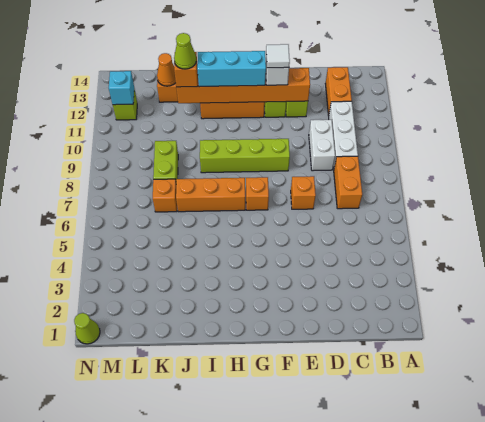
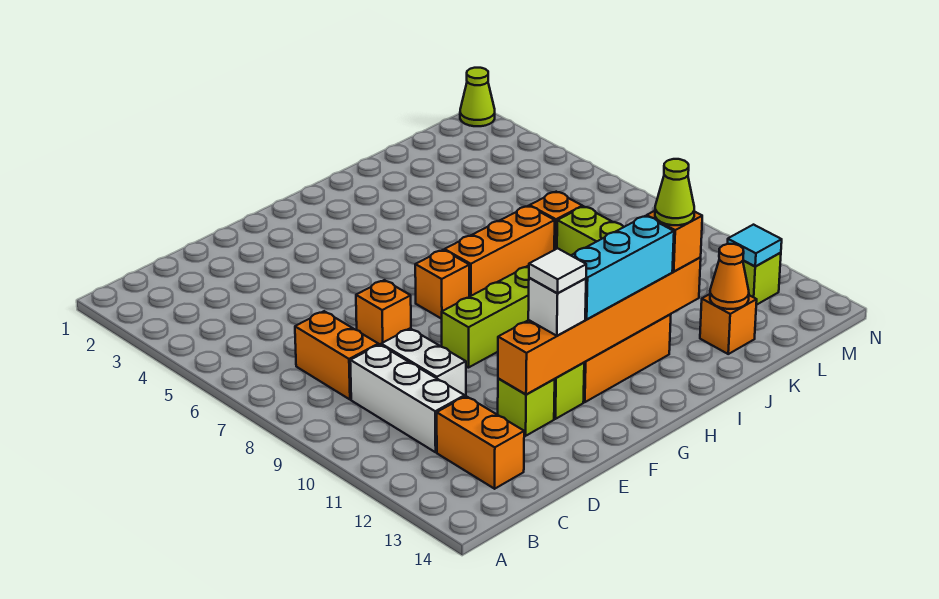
cyan 1x1 brick [109,71,134,105] -> cyan 1x1 tile [727,225,782,266]

